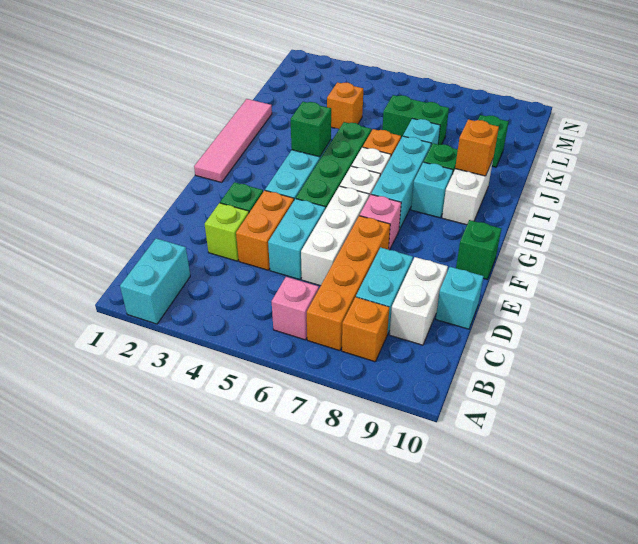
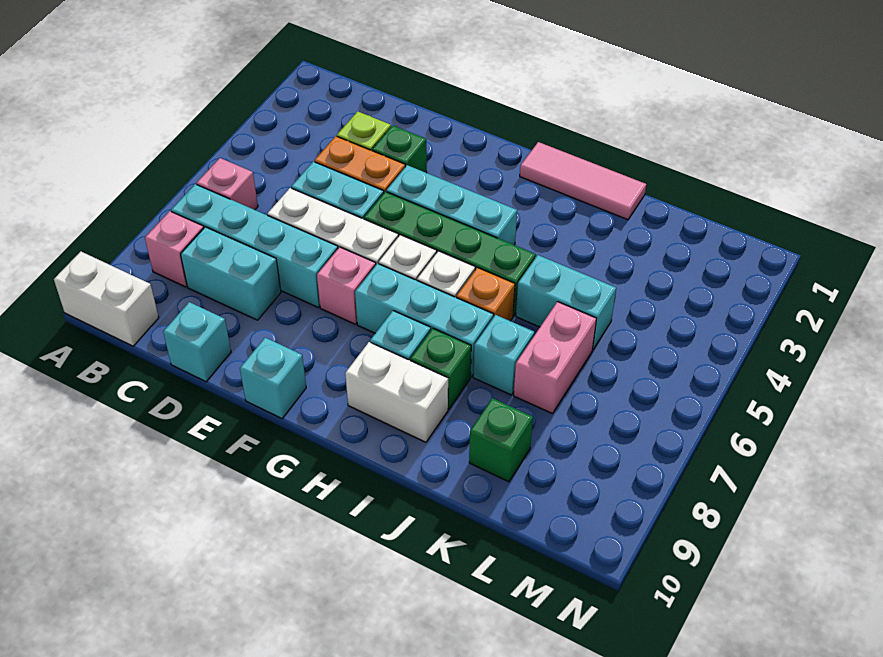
cyan 1x2 brick [120,238,190,324] -> cyan 1x2 brick moved to [516,255,616,350]
orange 1x4 brick [307,216,390,351] -> cyan 1x4 brick [171,184,338,307]
orange 1x1 brick [342,297,389,362] -> pink 1x1 brick [145,211,204,287]
white 1x2 brick [389,257,448,345] -> white 1x2 brick moved to [54,252,159,346]
green 1x1 brick [456,220,501,279] -> cyan 1x1 brick [240,338,306,419]
pink 1x4 tile [194,99,272,182] -> pink 1x3 tile [520,142,646,220]
green 1x1 brick [291,102,331,157] -> none
orange 1x1 brick [455,119,499,176] -> none
orange 1x1 brick [327,82,363,129] -> none
green 1x2 brick [382,95,449,145] -> pink 1x2 brick [514,302,597,414]

